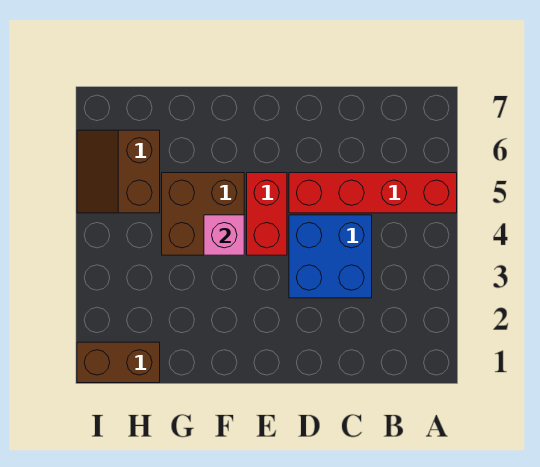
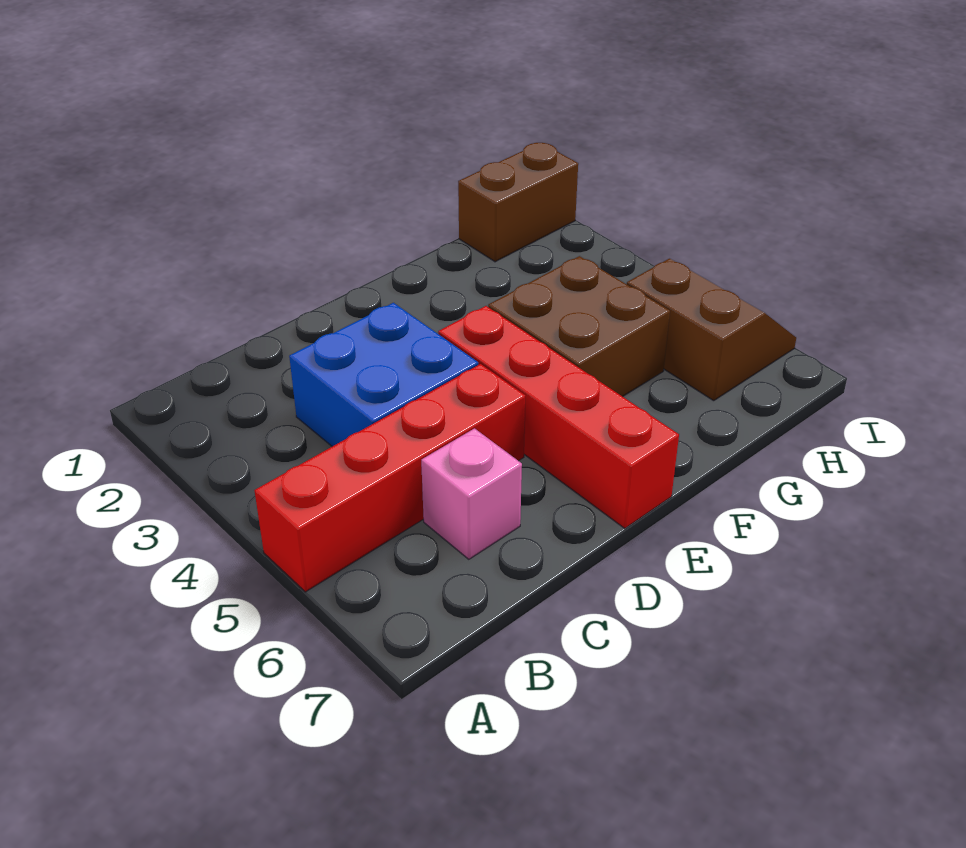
red 1x2 brick [247,173,287,255] -> red 1x4 brick [438,306,679,529]
pink 1x1 brick [204,215,244,255] -> pink 1x1 brick moved to [421,428,522,559]

